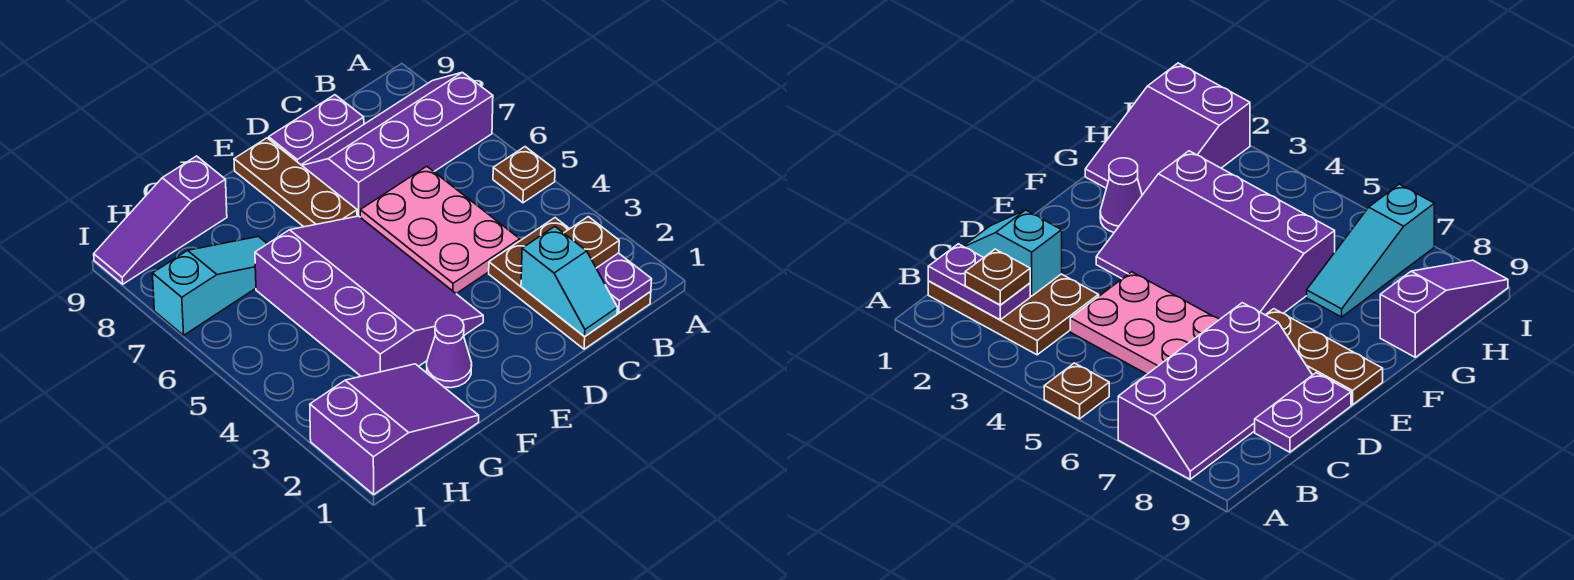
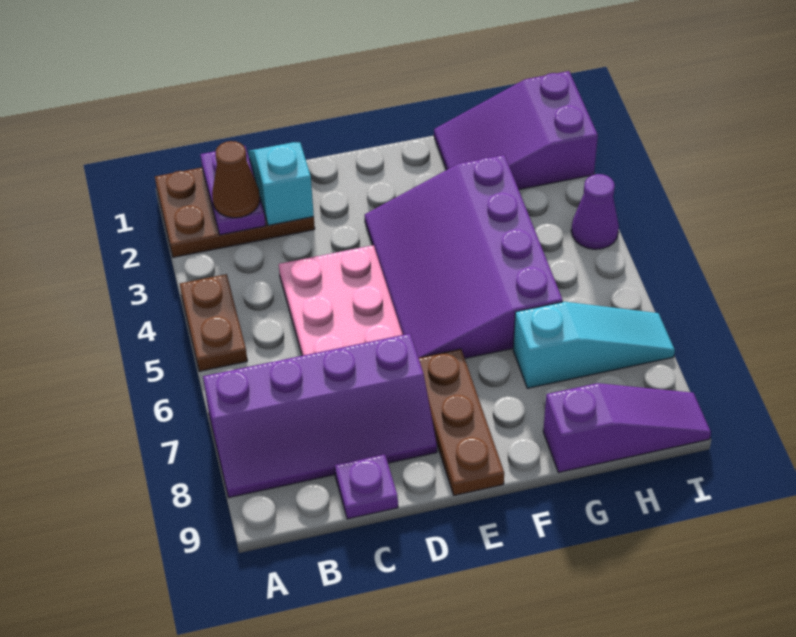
brown 1x1 plate [493,147,555,203] -> brown 1x2 plate [180,274,247,371]
brown 2x3 plate [489,218,651,349] -> brown 2x3 plate turned to [155,168,315,257]
brown 1x1 plate [564,217,619,268] -> brown 1x1 cone [212,141,260,218]
purple 1x2 plate [269,95,364,165] -> purple 1x1 plate [335,454,398,519]
purple 1x1 cone [427,315,472,388] -> purple 1x1 cone moved to [571,174,619,249]
cyan 1x3 slope [152,237,267,335] -> cyan 1x3 slope turned to [513,302,675,388]

